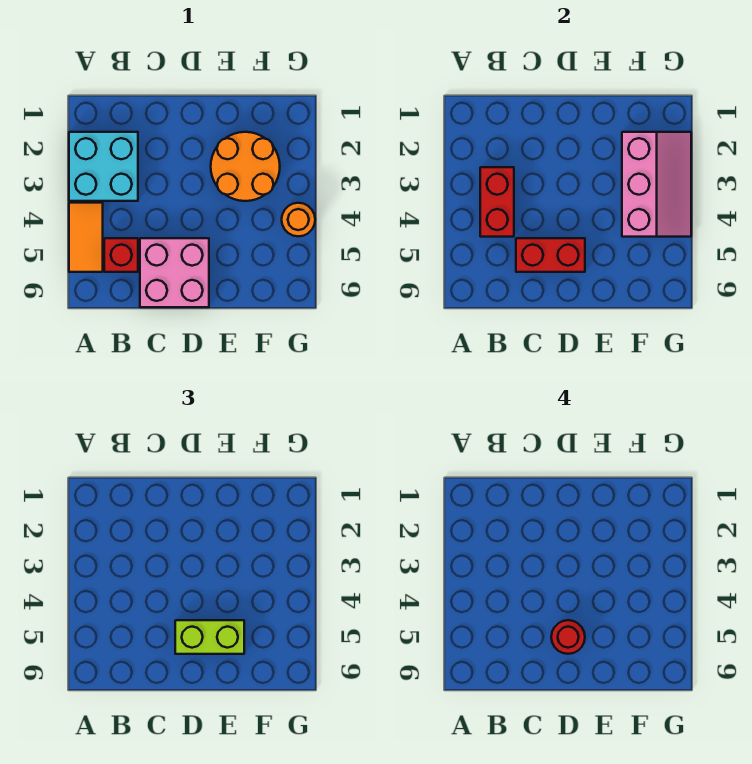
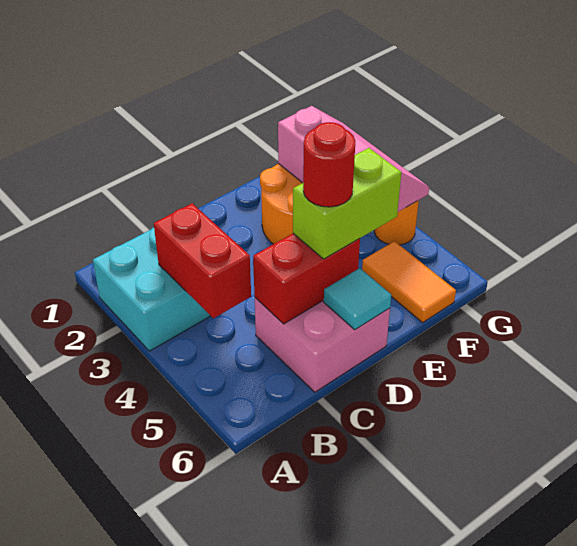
orange 1x2 tile [69,203,103,272] -> orange 1x2 tile moved to [362,241,456,323]
red 1x1 brick [104,238,138,272] -> none
none -> cyan 1x1 tile [324,268,391,330]

